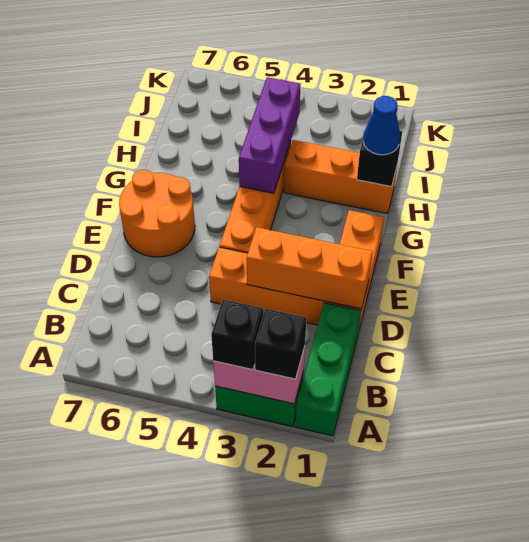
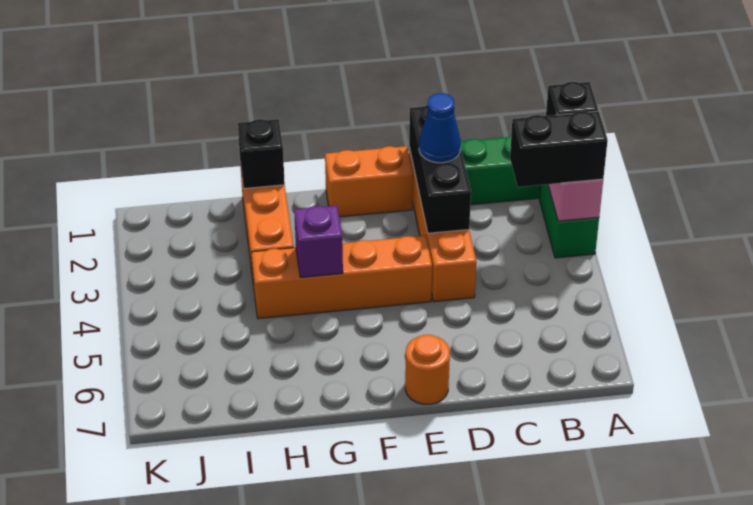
black 1x1 brick [211,299,263,370] -> black 1x2 brick [510,111,608,187]
orange 1x3 brick [246,227,373,309] -> black 1x3 brick [409,105,471,233]
orange 2x2 round brick [119,170,195,257] -> orange 1x1 round brick [405,335,450,404]
purple 1x3 brick [239,77,301,193] -> purple 1x1 brick [294,206,343,277]
blue 1x1 cone [363,96,400,155] -> blue 1x1 cone moved to [419,93,461,163]

